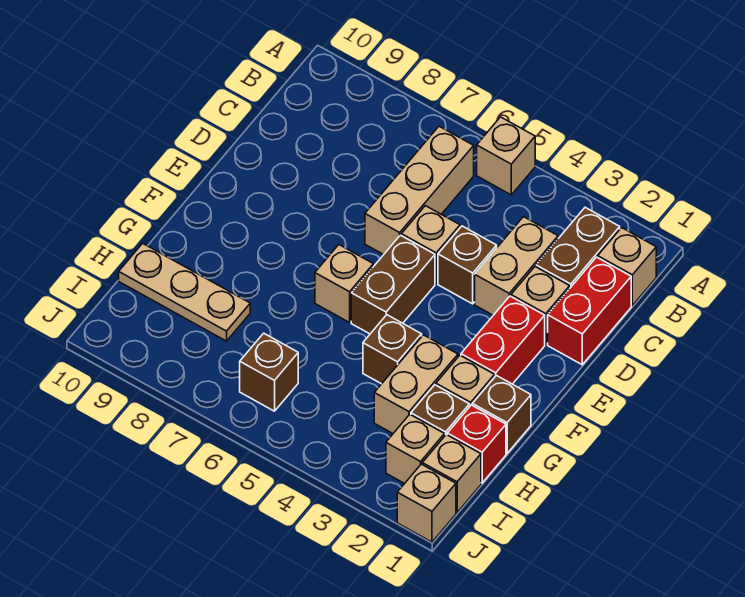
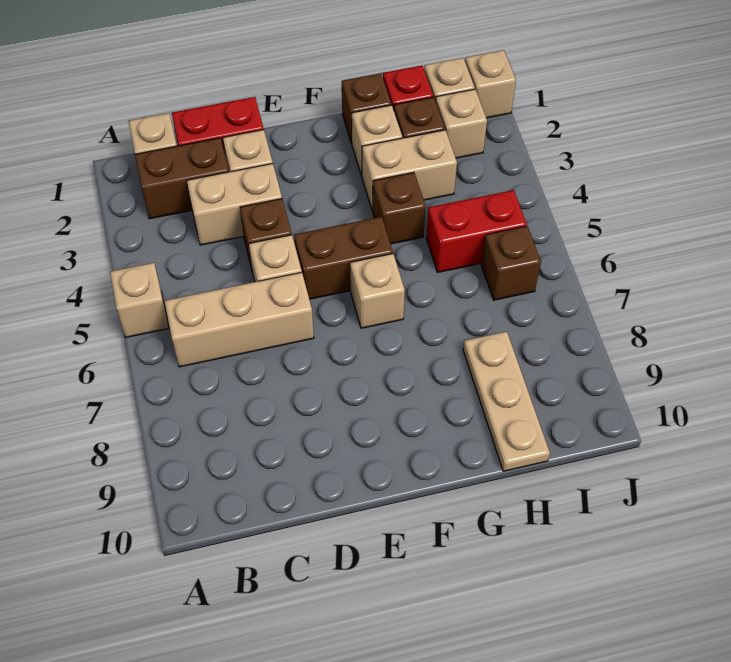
red 1x2 brick [461,296,545,384] -> red 1x2 brick moved to [426,190,527,272]

